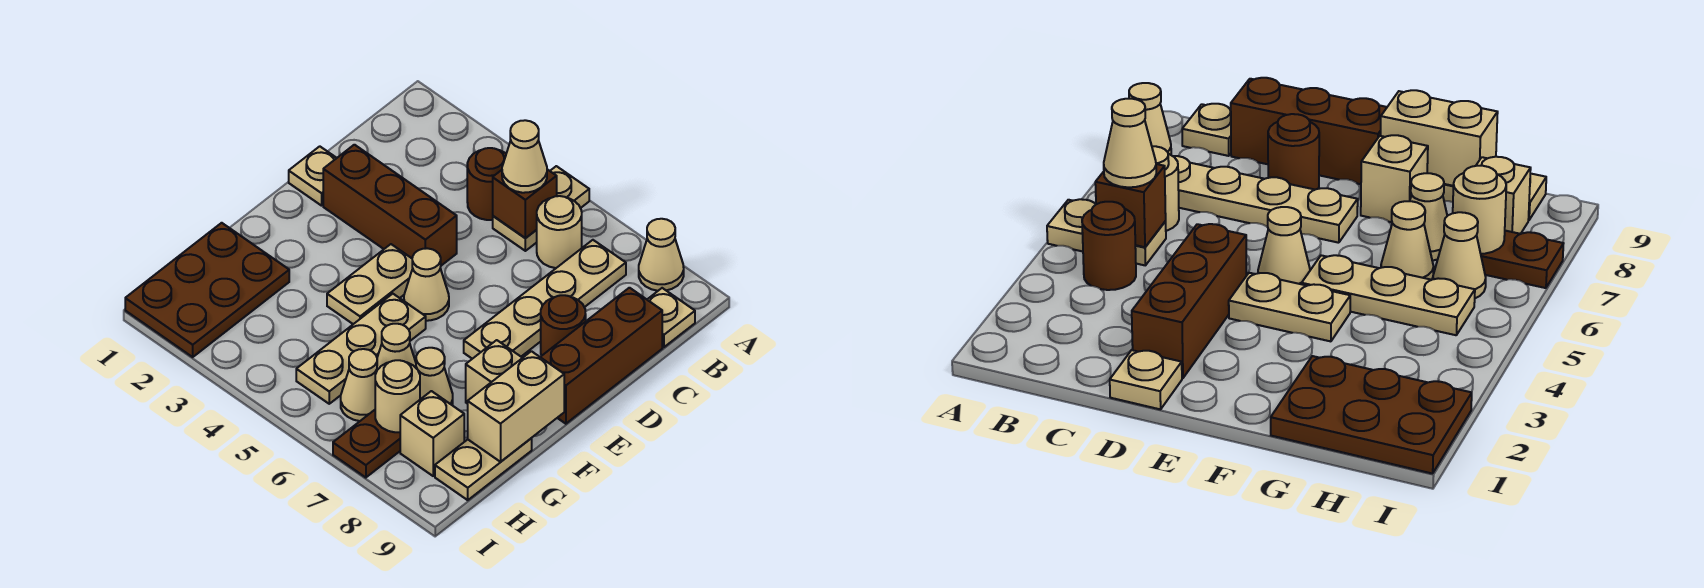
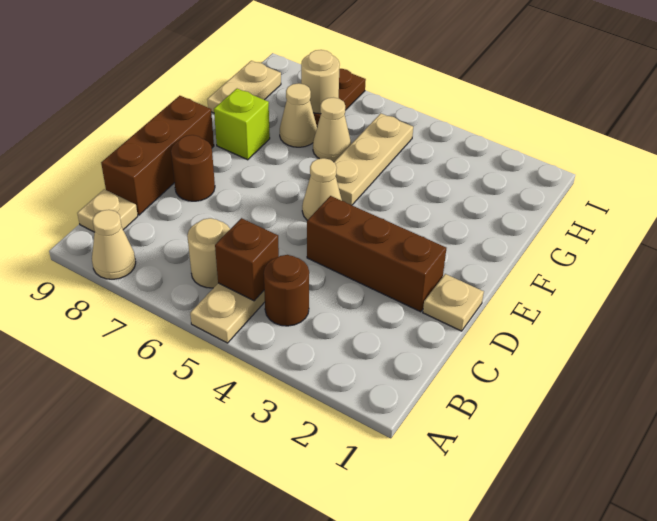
tan 1x1 cone [502,120,547,193] -> none
tan 1x4 plate [464,240,626,359] -> none
tan 1x2 plate [327,244,413,324] -> none
tan 1x1 brick [466,340,522,404] -> lime 1x1 brick [214,89,270,160]
tan 1x2 brick [468,351,564,462] -> none
brown 2x3 plate [125,223,289,357] -> none
tan 1x1 cone [341,349,377,421] -> none
tan 1x1 brick [400,391,464,476] -> none

